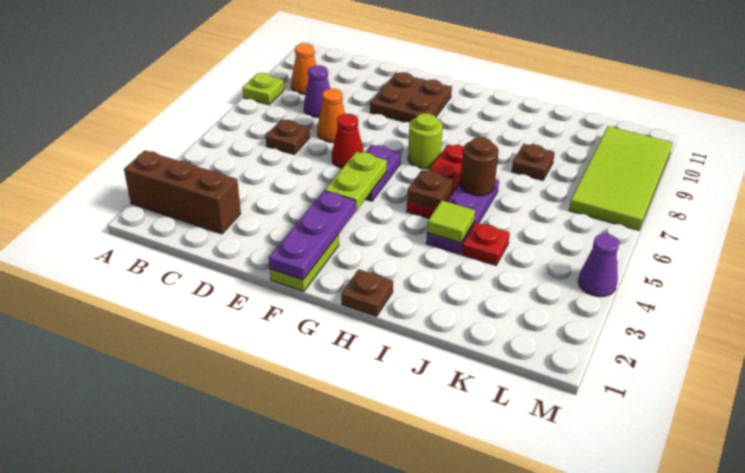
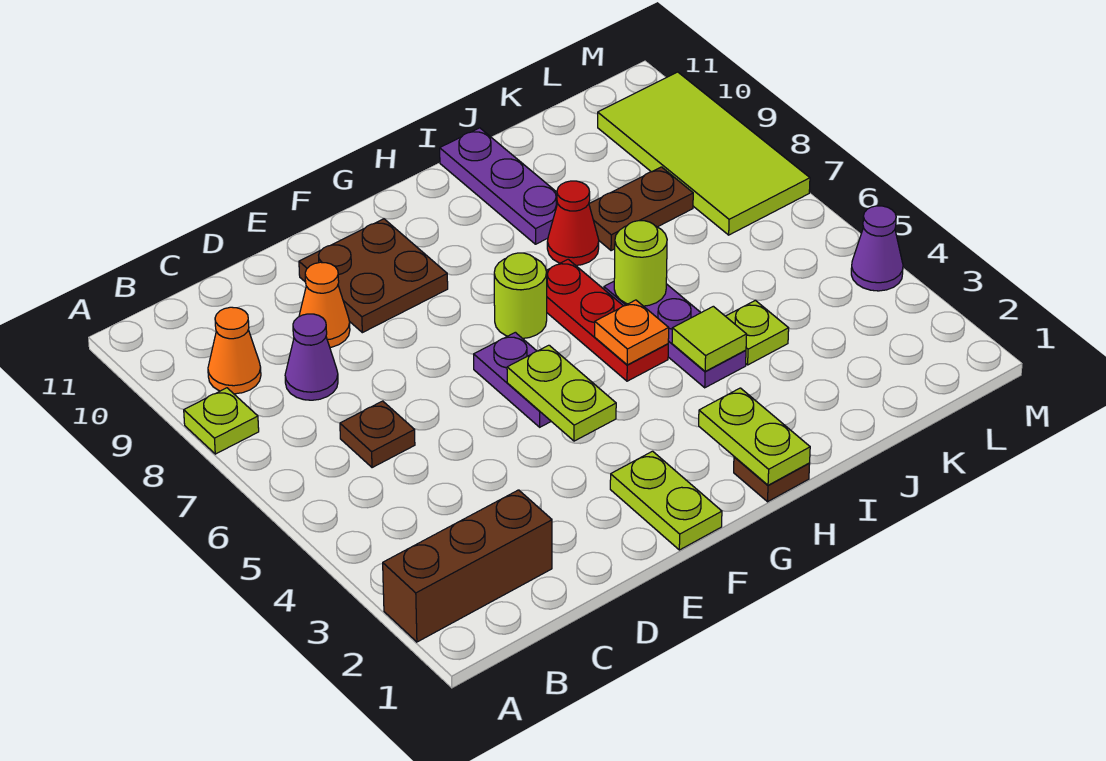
orange 1x1 cone [317,89,345,142] -> orange 1x1 cone moved to [299,262,350,347]
red 1x1 cone [332,114,364,168] -> red 1x1 cone moved to [547,181,599,265]
purple 1x3 plate [269,191,356,280] -> purple 1x3 plate moved to [440,128,558,244]
none -> lime 1x2 plate [699,388,810,485]
brown 1x1 plate [407,170,454,209] -> orange 1x1 plate [595,300,669,365]
brown 1x1 round brick [460,137,499,196] -> lime 1x1 round brick [614,221,667,306]
red 1x1 plate [462,223,510,265] -> lime 1x1 plate [726,300,789,365]
brown 1x1 plate [512,144,555,180] -> brown 1x2 plate [589,167,693,251]

